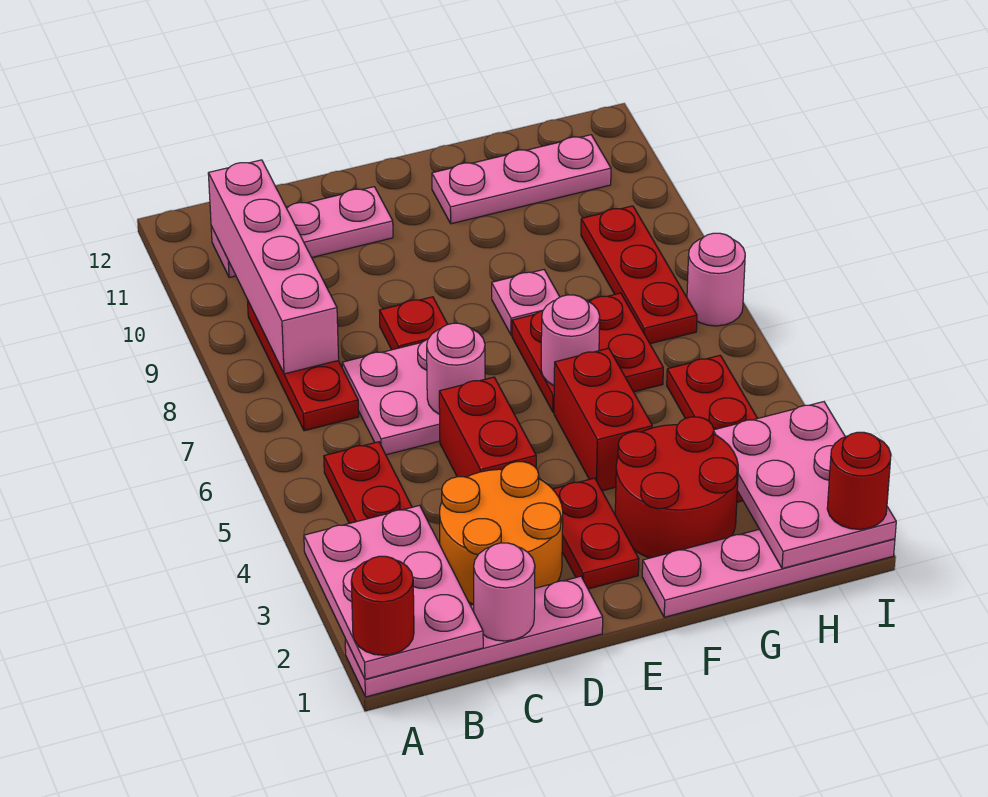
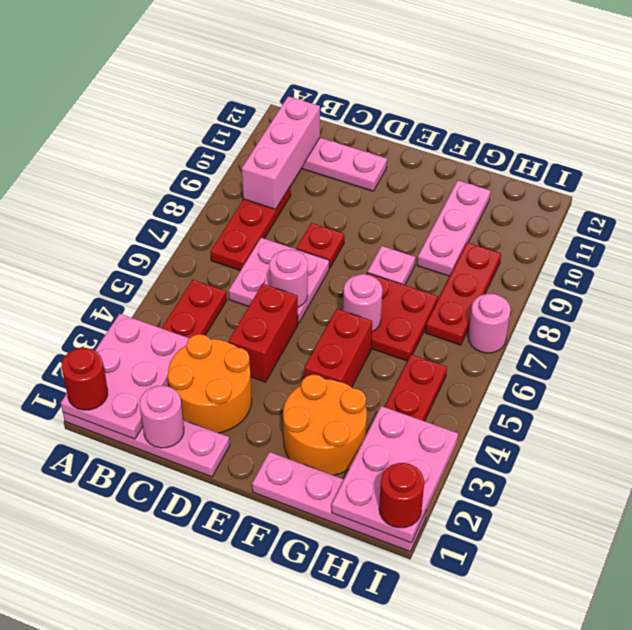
pink 1x4 brick [208,160,339,374] -> pink 1x3 brick [242,96,320,209]
red 1x2 plate [553,478,639,589] -> none
red 2x2 round brick [615,417,738,558] -> orange 2x2 round brick [283,375,367,475]
pink 1x3 plate [432,135,611,224] -> pink 1x3 plate turned to [417,180,491,276]

